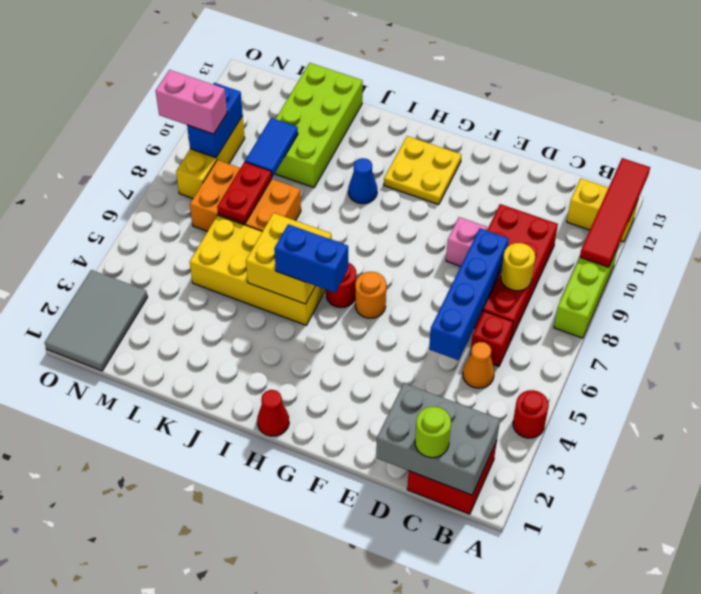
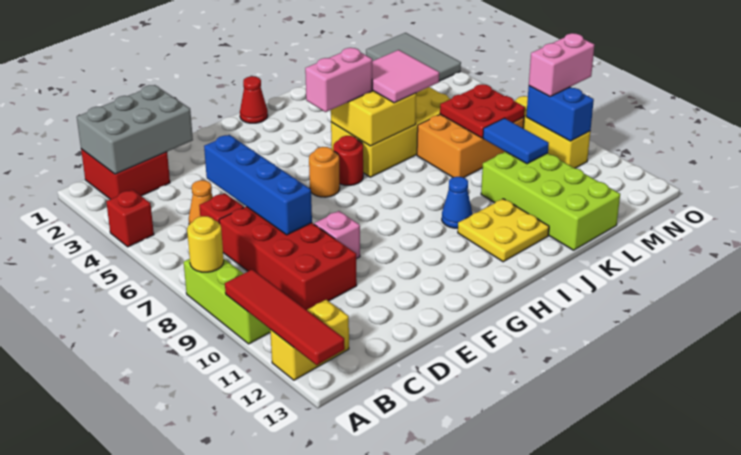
red 1x1 round brick [513,390,549,438] -> red 1x1 brick [106,190,154,247]
lime 1x1 round brick [415,407,451,458] -> none
yellow 1x1 round brick [501,243,535,291] -> yellow 1x1 round brick moved to [187,216,224,272]
yellow 2x2 plate [384,136,461,205] -> yellow 2x2 plate moved to [458,199,549,262]
blue 1x2 brick [274,224,348,293] -> pink 1x2 brick [305,48,372,112]
none -> pink 2x2 tile [372,50,439,103]
red 1x2 plate [217,162,272,223] -> red 2x2 plate [440,84,525,138]

